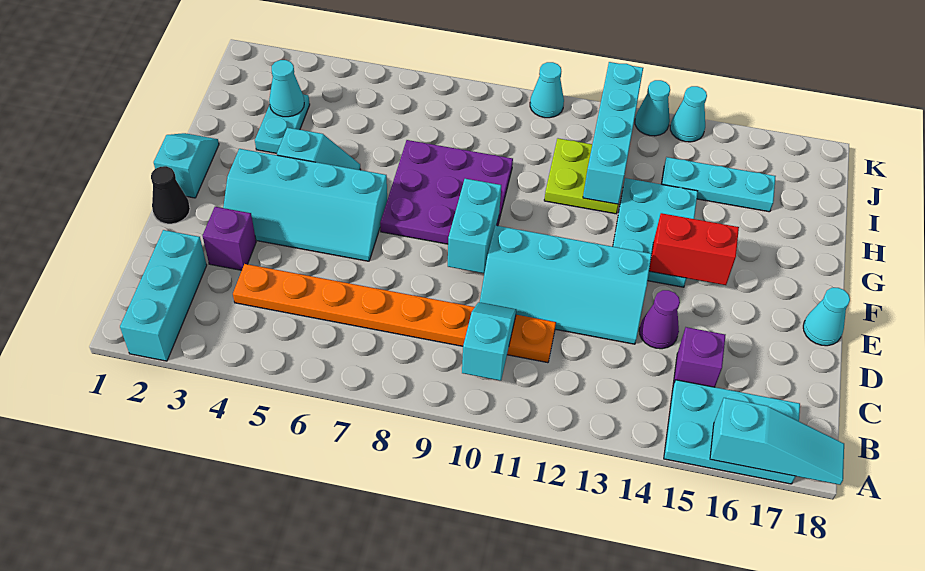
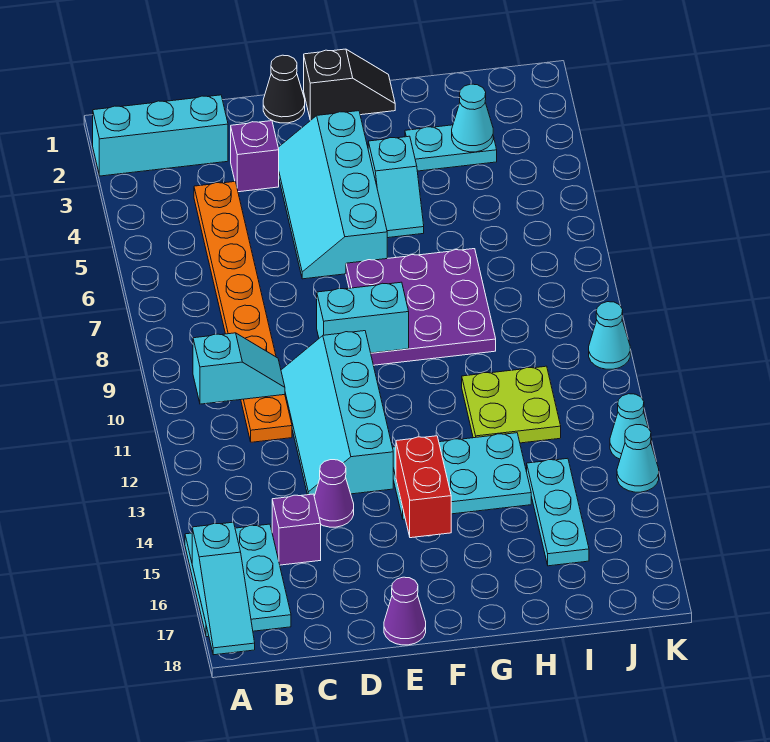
cyan 1x1 cone [803,288,850,346] -> purple 1x1 cone [384,577,426,645]
cyan 1x2 slope [154,133,219,198] -> black 1x2 slope [304,49,395,120]
cyan 1x4 brick [583,62,643,204] -> none

